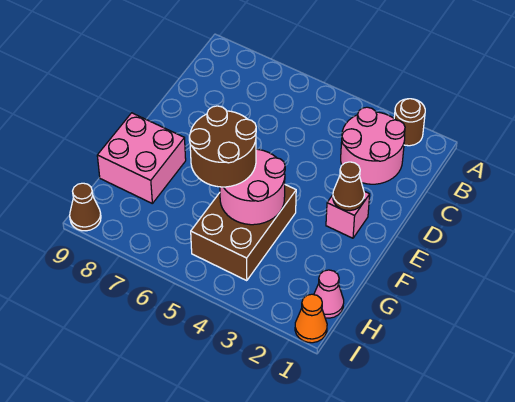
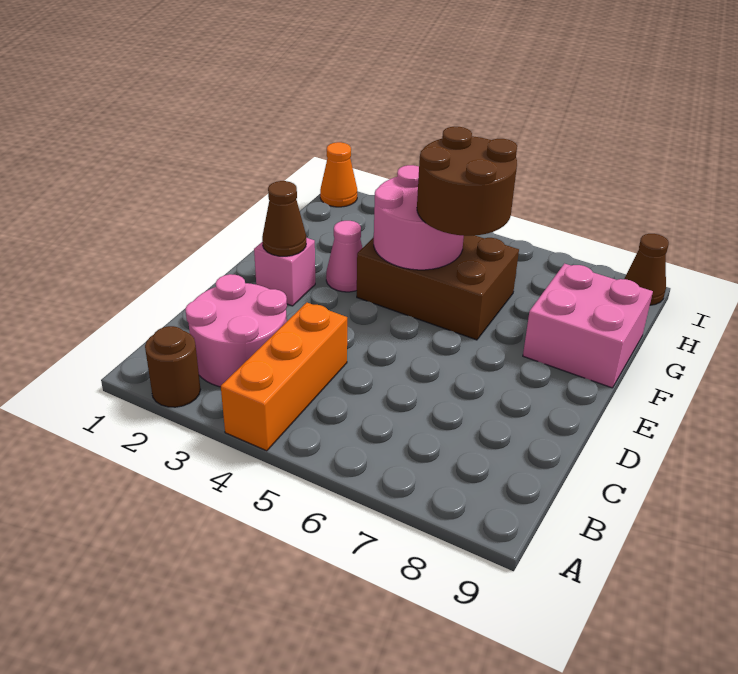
none -> orange 1x3 brick [221,303,347,451]
brown 2x3 brick [191,185,296,281] -> brown 2x3 brick turned to [357,235,519,340]
pink 1x1 cone [314,270,344,318] -> pink 1x1 cone moved to [326,221,362,292]

